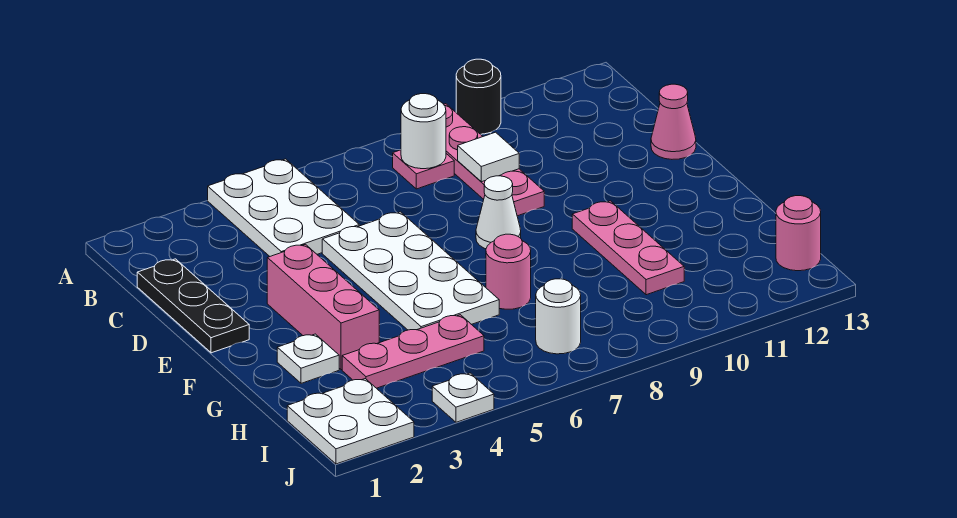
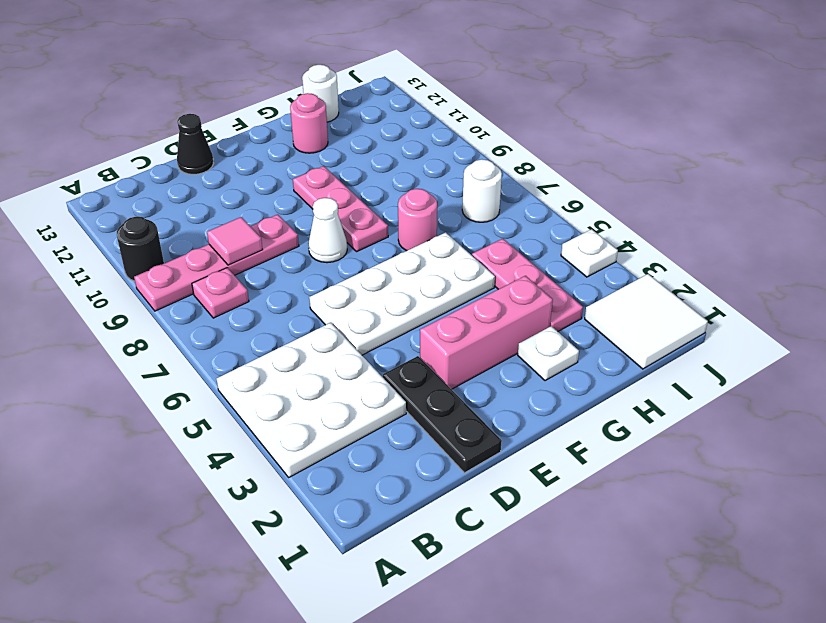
white 2x3 plate [208,159,359,256] -> white 3x3 plate [217,323,406,477]
white 1x1 round brick [401,94,446,169] -> white 1x1 round brick moved to [302,65,339,122]
black 1x3 plate [137,259,249,353] -> black 1x3 plate turned to [383,356,502,473]
white 1x1 tile [458,132,519,182] -> pink 1x1 tile [207,217,263,265]
pink 1x1 cone [651,84,696,159] -> black 1x1 cone [177,114,213,175]
pink 1x3 plate [572,201,684,295] -> pink 1x3 plate turned to [293,166,388,251]
white 2x2 plate [287,379,414,464] -> white 2x2 tile [585,274,708,369]
pink 1x1 round brick [776,196,821,271] -> pink 1x1 round brick moved to [290,93,328,153]

